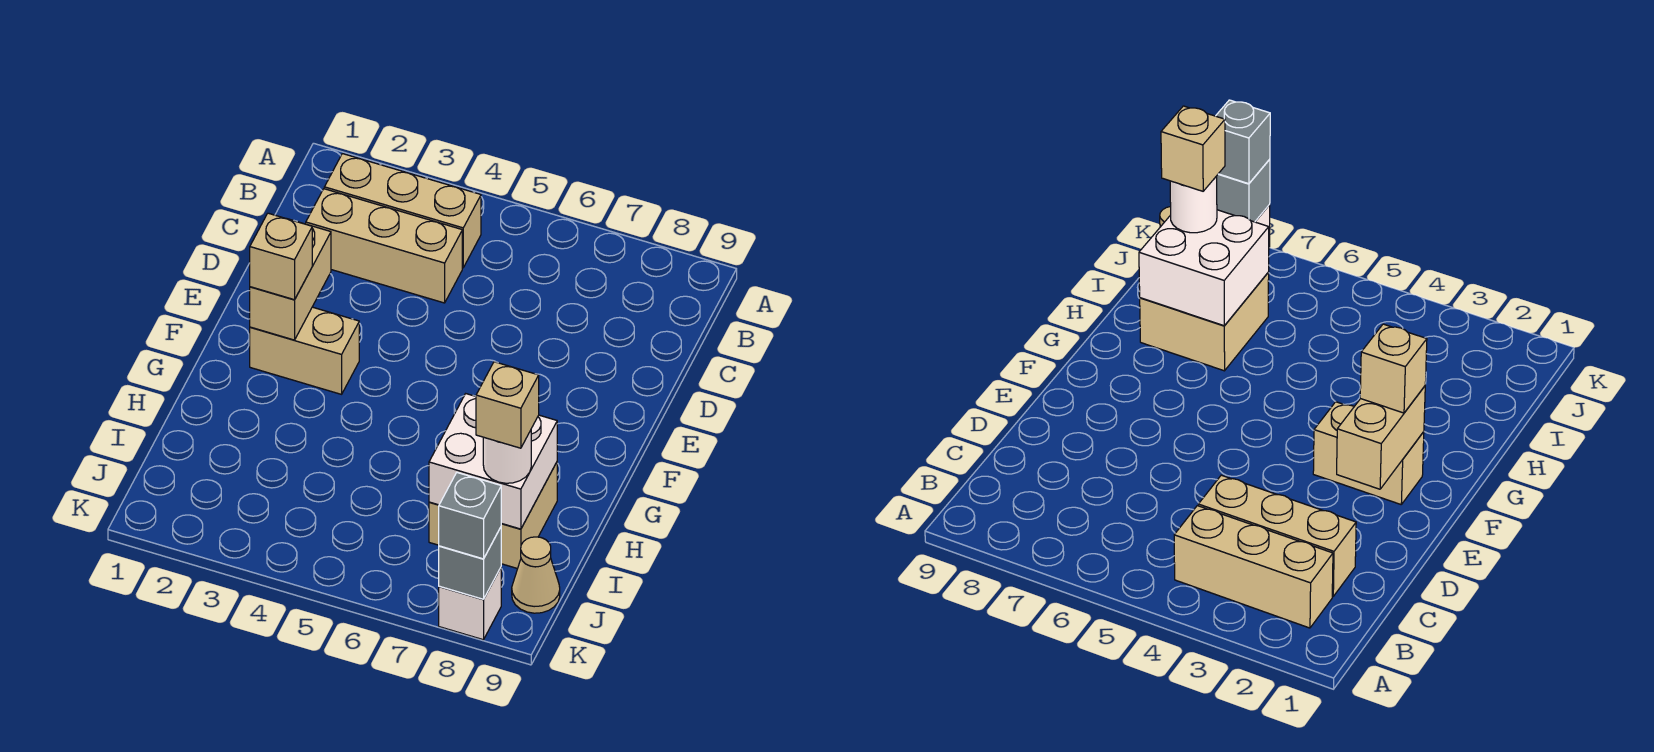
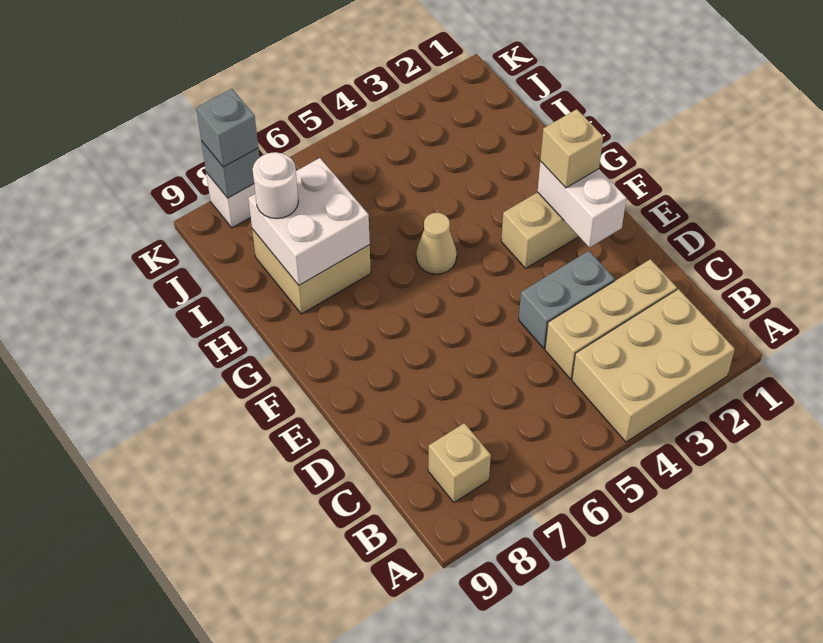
tan 1x3 brick [324,154,481,268] -> tan 2x3 brick [572,289,735,442]
none -> grey 1x2 brick [519,251,615,348]
tan 1x2 brick [250,226,331,340] -> white 1x2 brick [538,161,626,248]
tan 1x1 brick [476,362,539,448] -> tan 1x1 brick moved to [428,423,491,502]
tan 1x1 cone [512,537,560,613] -> tan 1x1 cone moved to [416,213,457,274]

